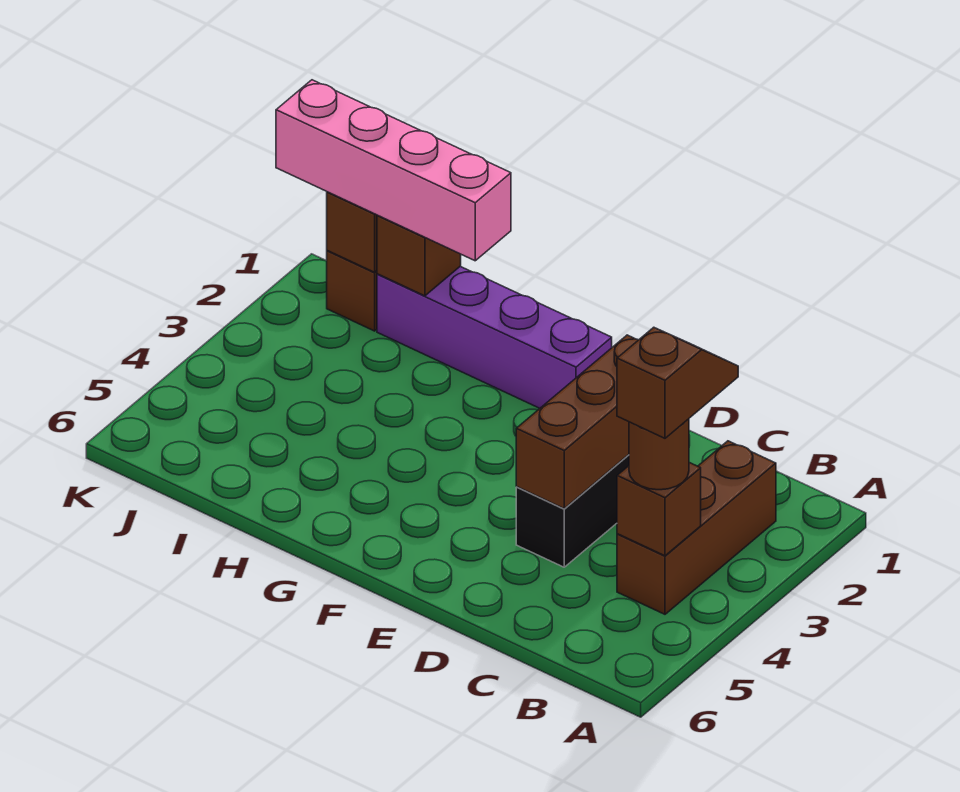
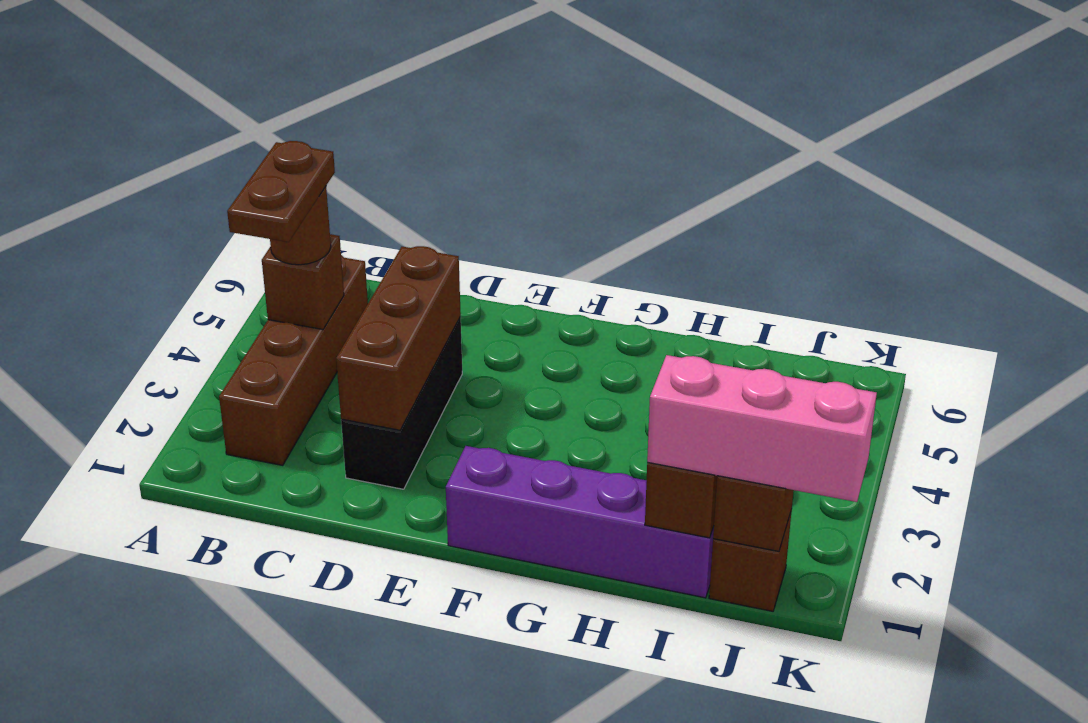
brown 1x3 brick [617,441,776,614] -> brown 1x4 brick [219,255,368,465]
brown 1x2 slope [617,327,738,438] -> brown 1x2 plate [227,141,335,242]
pink 1x4 brick [276,80,511,261] -> pink 1x3 brick [647,355,877,502]

